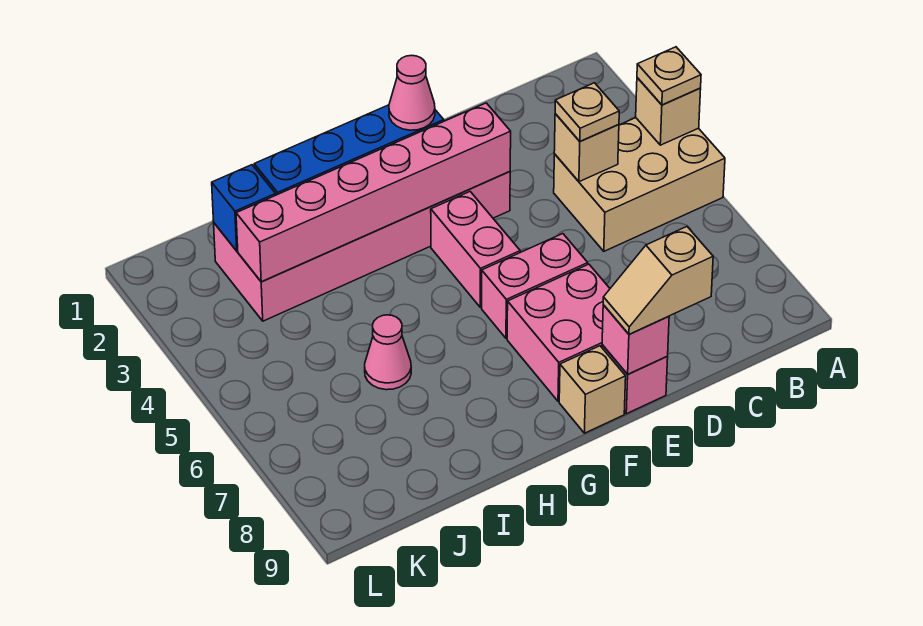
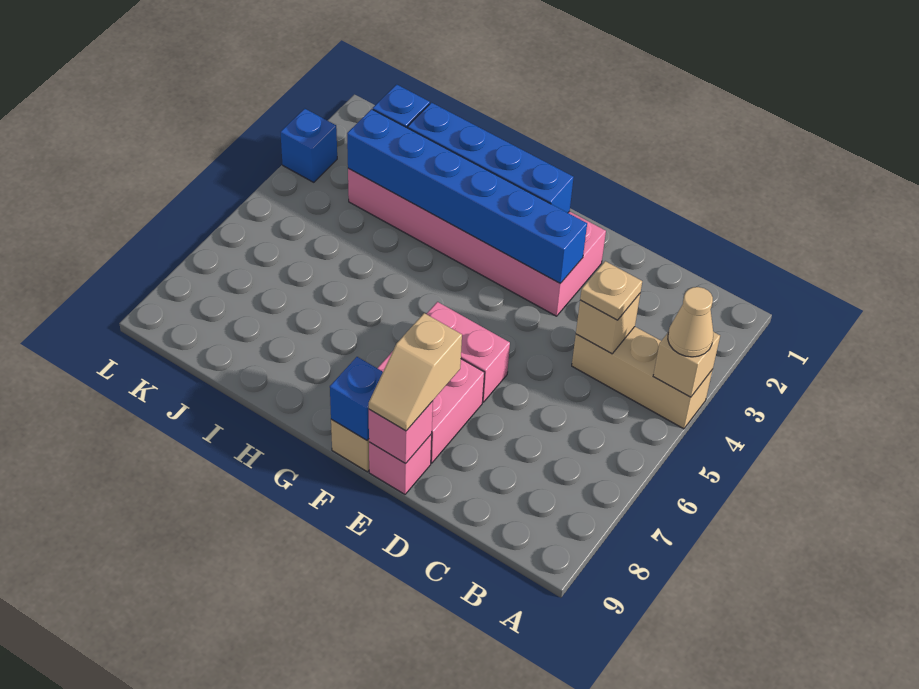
tan 2x3 brick [554,118,725,251] -> tan 1x3 brick [572,327,713,429]
tan 1x1 plate [637,47,701,105] -> tan 1x1 cone [668,287,713,357]
tan 1x2 slope [603,227,713,334] -> tan 1x2 slope turned to [369,313,462,431]
pink 1x6 brick [236,103,511,282] -> blue 1x6 brick [347,109,587,283]
pink 1x1 cone [389,55,435,130] -> none
pink 1x2 brick [431,192,520,307] -> none
none -> blue 1x1 brick [330,357,383,440]
pink 1x1 cone [365,315,411,390] -> none
none -> blue 1x1 brick [281,109,337,182]

